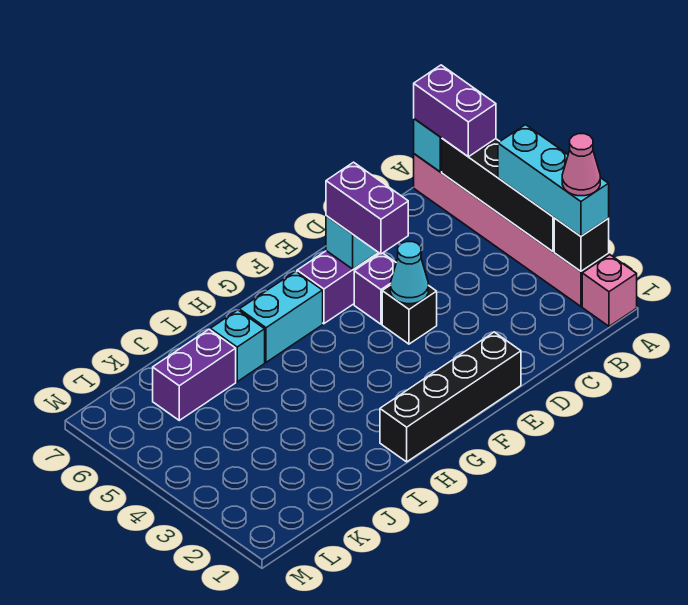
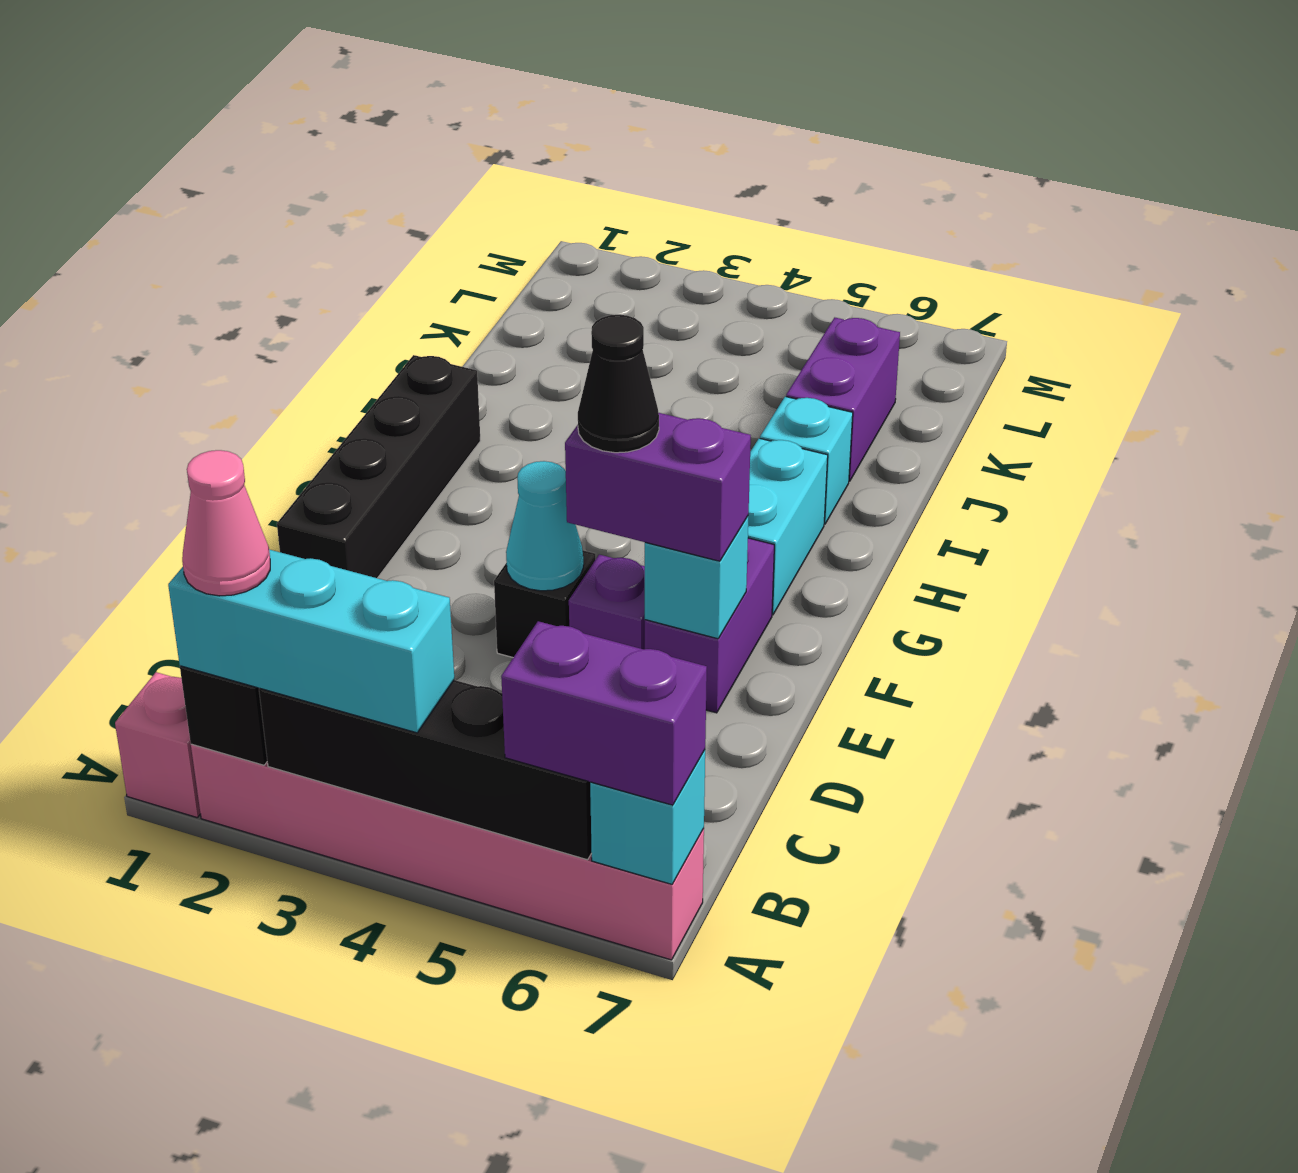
none -> black 1x1 cone [578,315,659,453]

